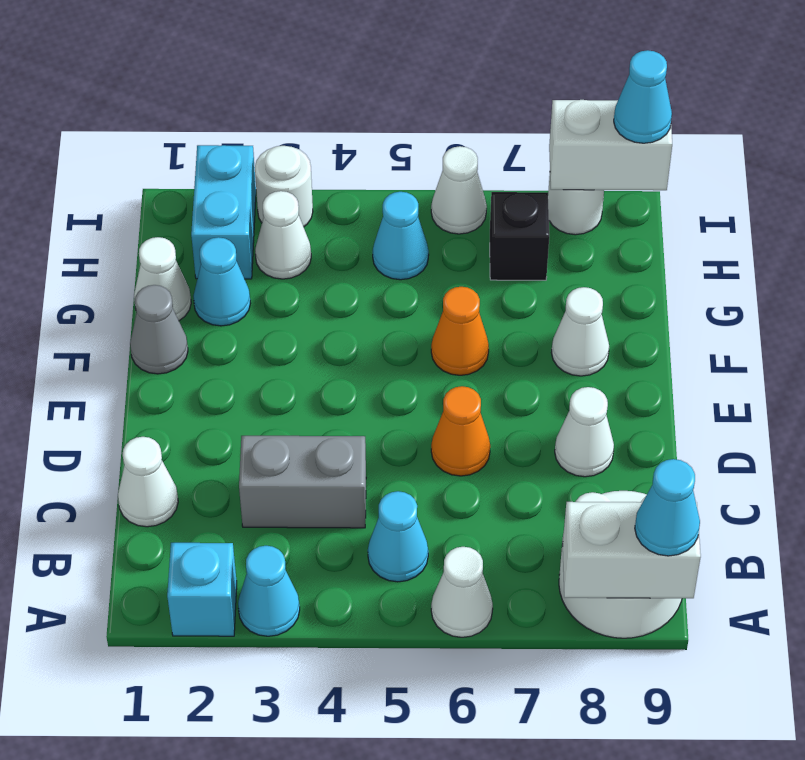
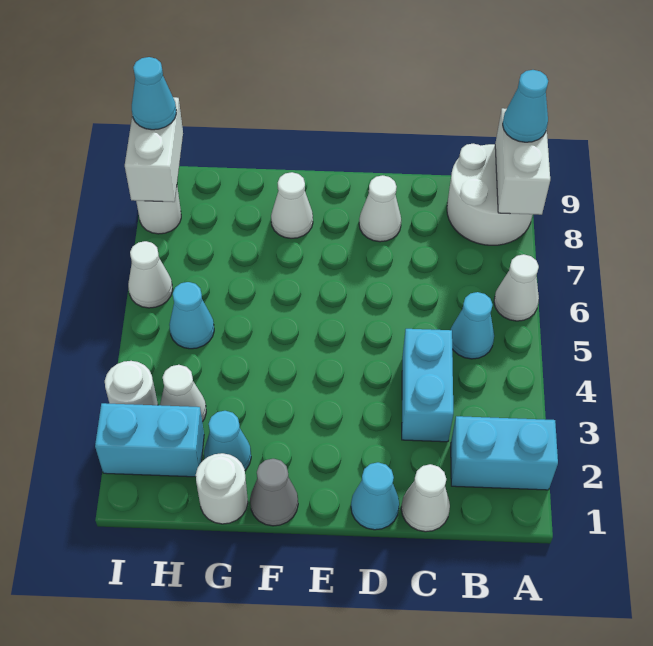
cyan 1x1 brick [167,543,237,636] -> cyan 1x2 brick [451,416,558,490]
cyan 1x1 cone [238,546,300,636] -> cyan 1x1 cone moved to [351,462,399,530]
grey 1x2 brick [239,436,366,528] -> cyan 1x2 brick [402,329,453,442]
orange 1x1 cone [431,386,490,476] -> none
orange 1x1 cone [431,287,489,375] -> none
white 1x1 cone [134,237,191,321] -> white 1x1 round brick [196,453,248,524]
black 1x1 brick [490,192,549,280] -> none

